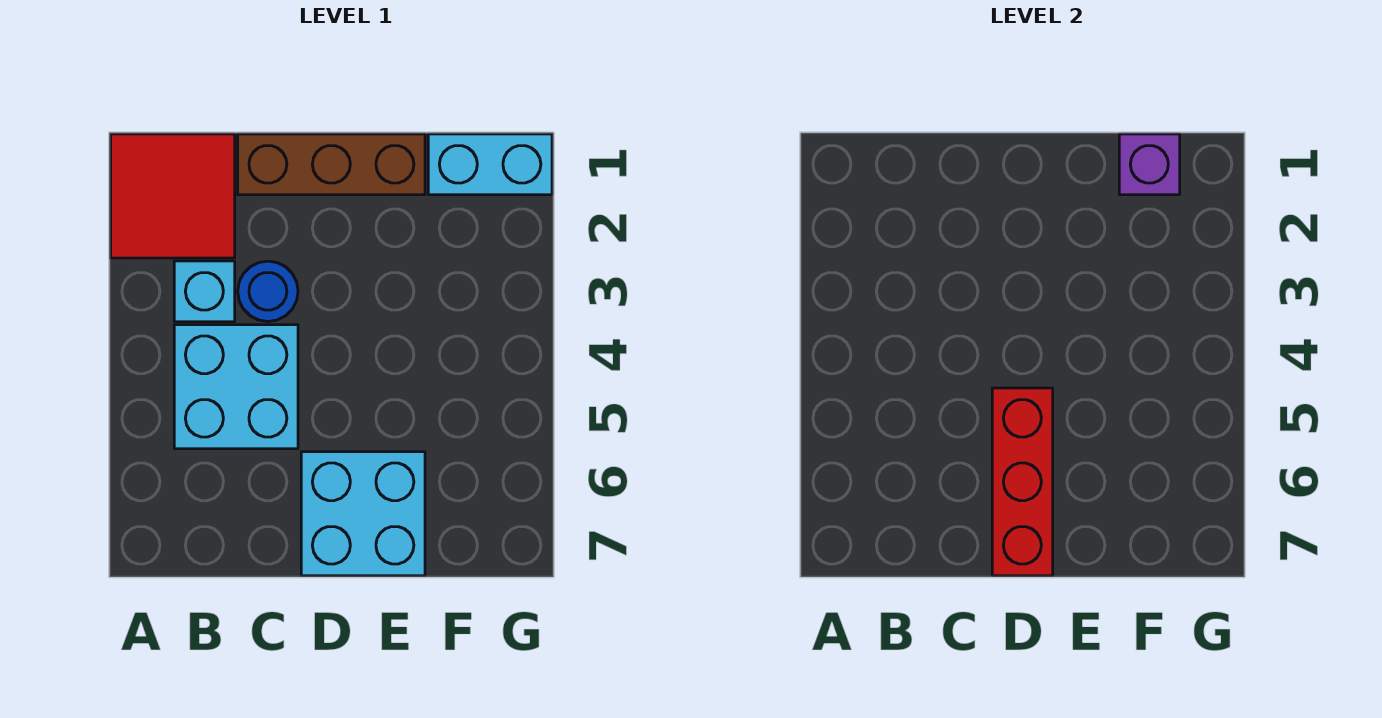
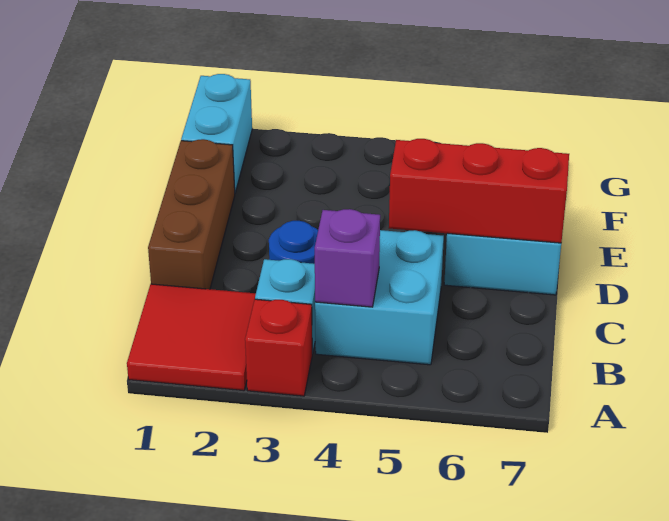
none -> red 1x1 brick [245,299,312,396]
purple 1x1 brick [1119,134,1180,195] -> purple 1x1 brick moved to [315,209,380,307]

